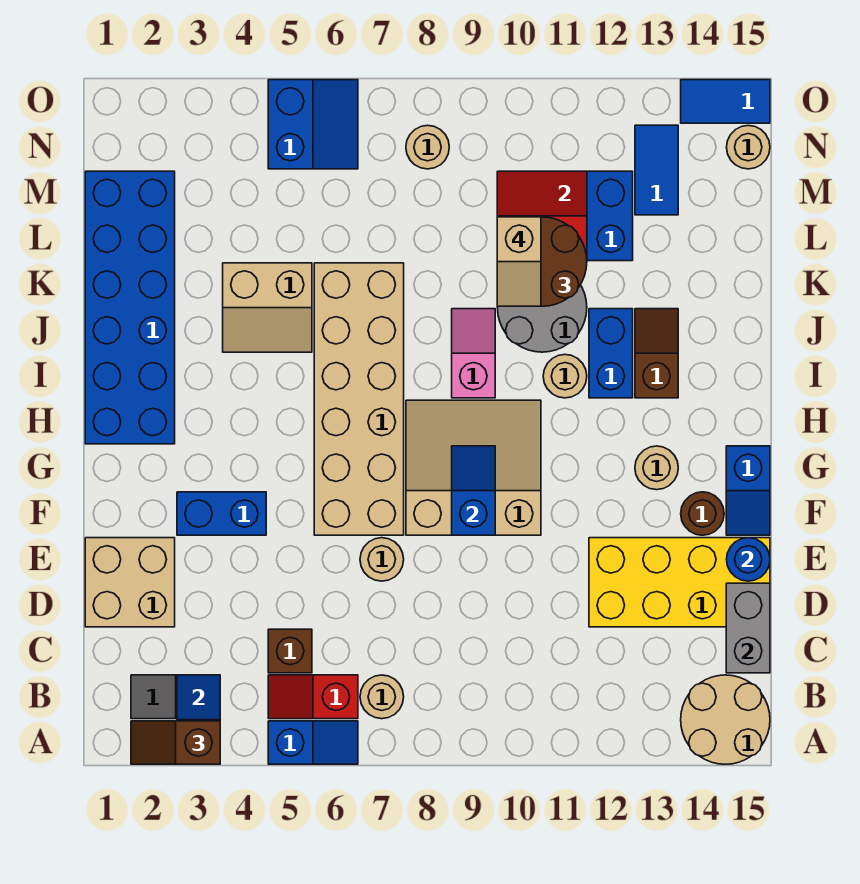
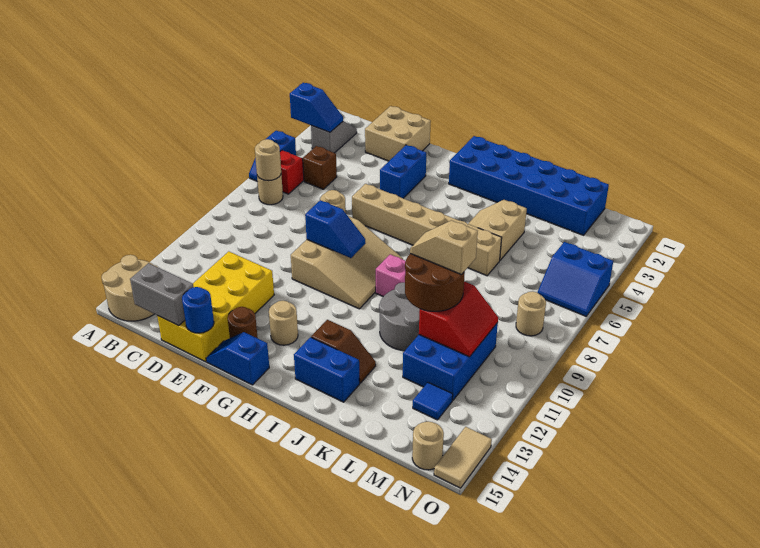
brown 1x2 slope [131,721,220,764] -> none
tan 2x6 brick [314,263,404,535] -> tan 1x6 brick [352,184,502,276]
tan 1x1 round brick [543,355,587,398] -> tan 1x1 round brick moved to [255,139,281,181]
blue 1x2 brick [589,309,633,398] -> blue 1x2 brick moved to [294,337,360,402]
blue 1x2 tile [635,125,678,215] -> blue 1x1 tile [413,383,453,420]
blue 1x2 tile [681,80,770,123] -> tan 1x2 tile [434,427,492,488]

